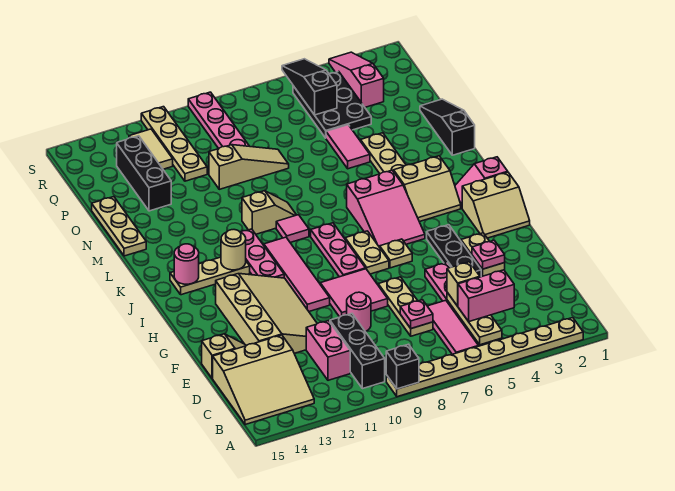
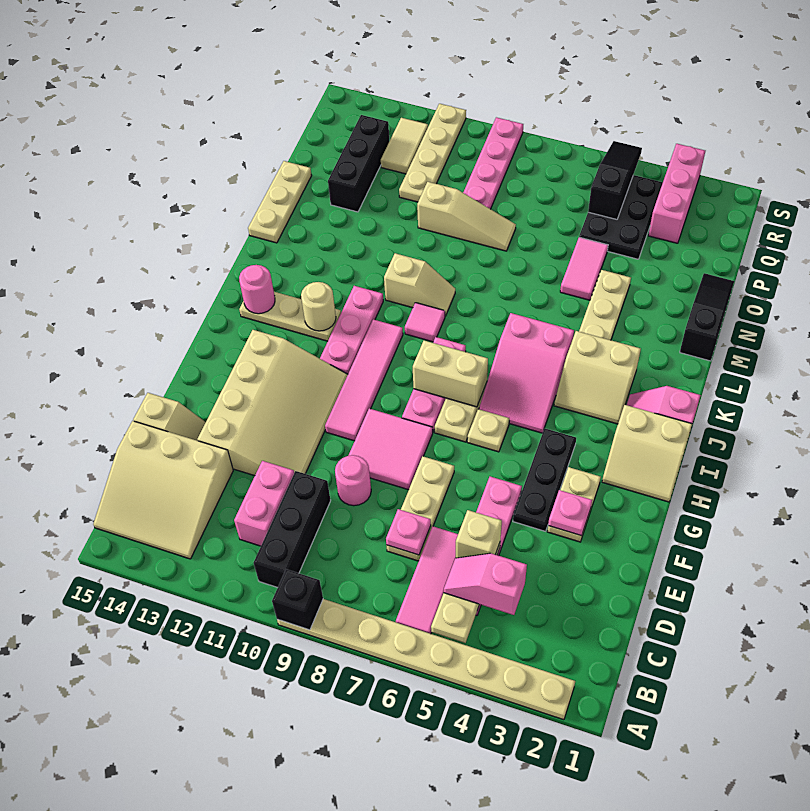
pink 1x2 brick [458,270,514,321] -> pink 1x2 slope [444,553,527,615]
none -> tan 1x2 brick [413,340,488,407]
pink 1x3 slope [329,52,384,107] -> pink 1x3 brick [648,144,705,243]

